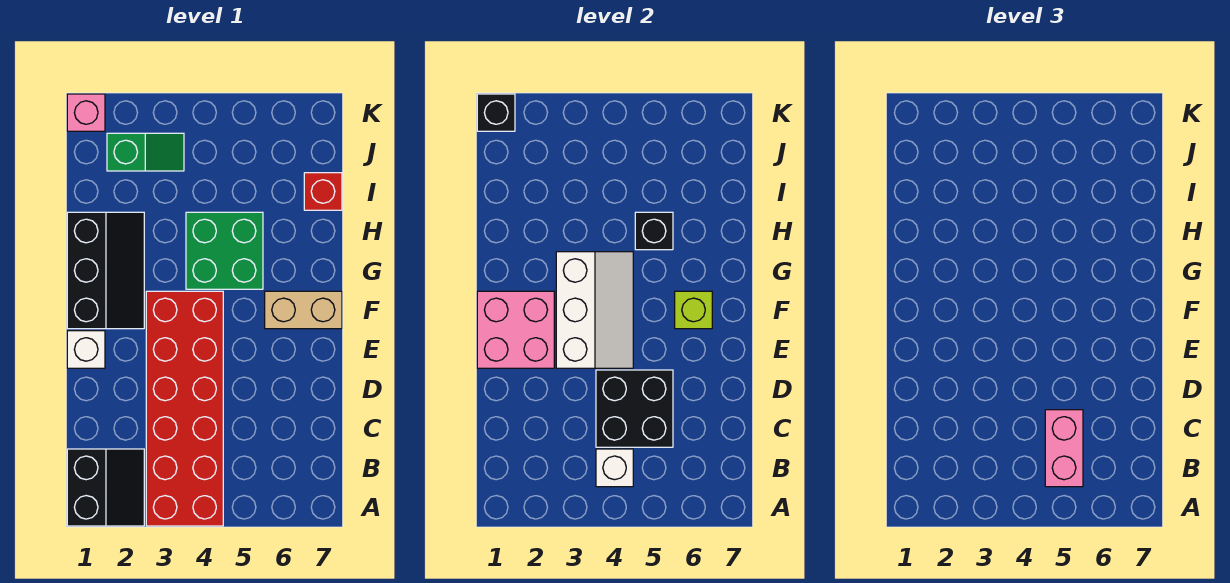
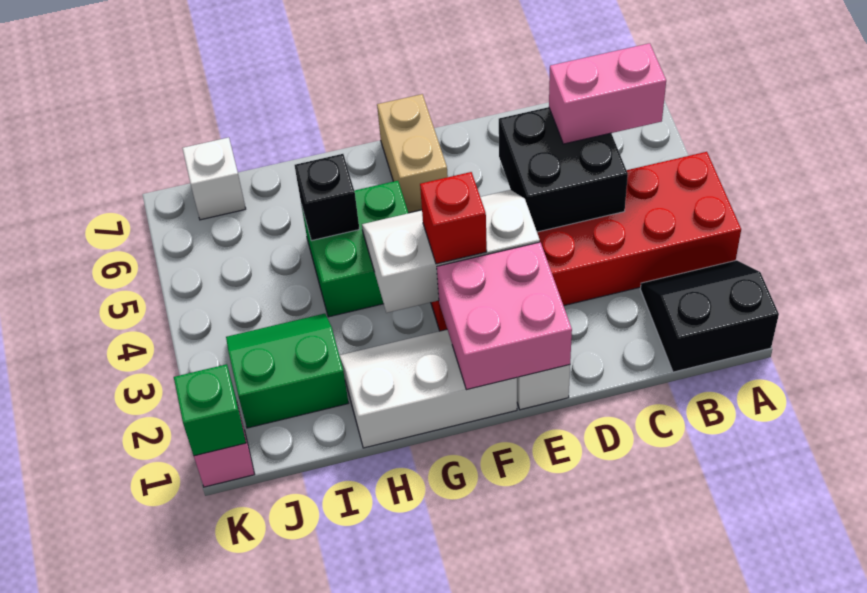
white 1x1 brick [596,449,633,487] -> white 1x1 brick moved to [182,137,246,220]
black 2x3 slope [67,212,144,329] -> white 2x3 slope [339,330,517,448]
lime 1x1 brick [675,291,712,329] -> none
red 1x1 brick [304,173,342,210] -> red 1x1 brick moved to [420,172,487,264]
green 1x2 slope [107,133,184,171] -> green 2x2 slope [226,314,348,428]
black 1x1 brick [477,94,515,131] -> green 1x1 brick [174,364,246,456]

